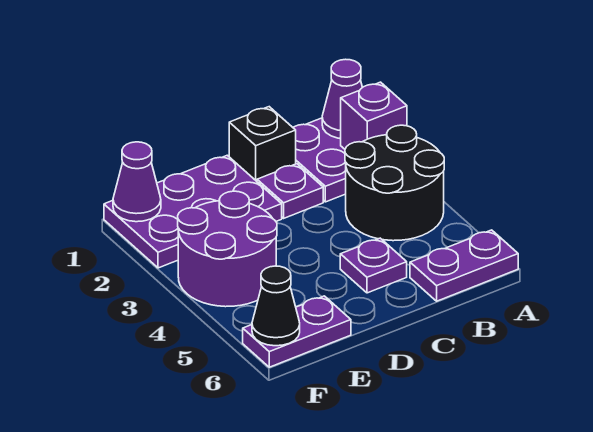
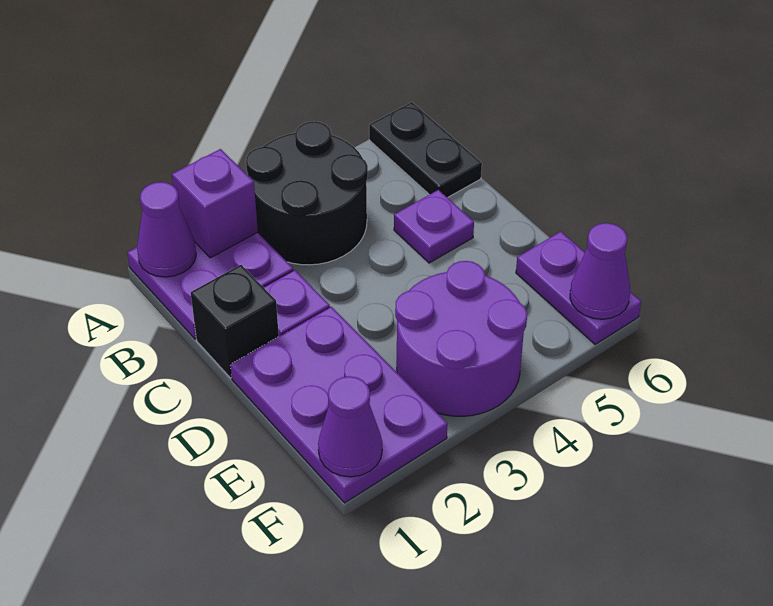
purple 1x2 plate [410,230,518,301] -> black 1x2 plate [369,102,482,198]
black 1x1 cone [252,266,300,346] -> purple 1x1 cone [570,223,630,319]

